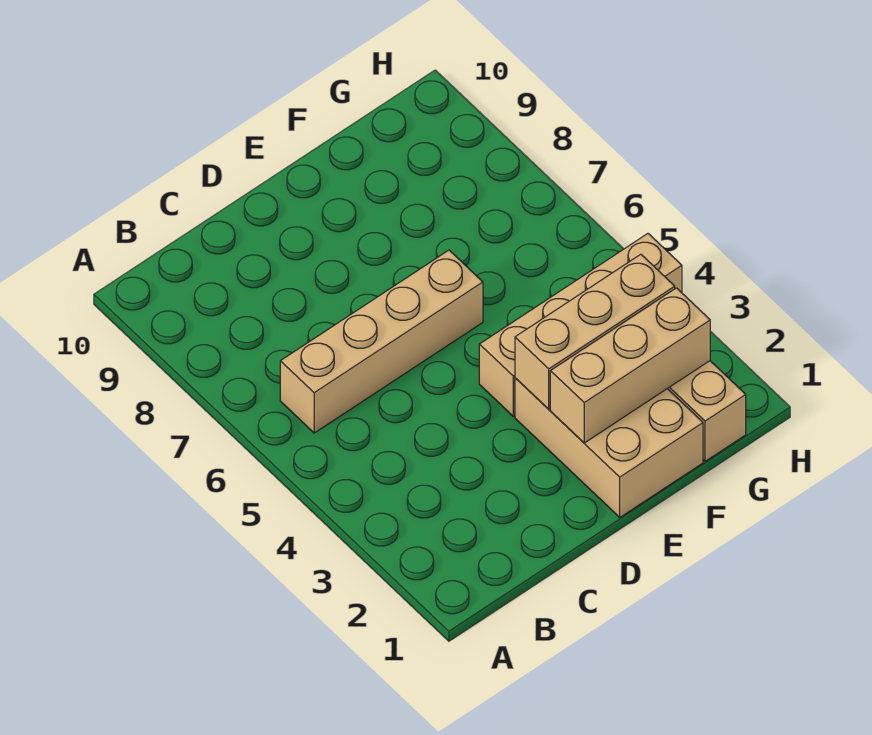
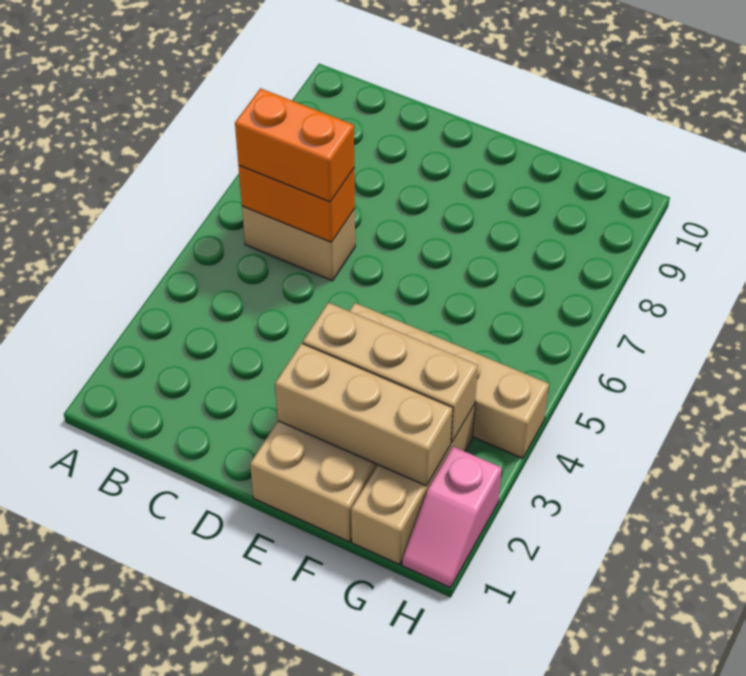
tan 1x4 brick [280,250,483,433] -> tan 1x2 brick [242,206,355,281]
none -> orange 1x2 brick [239,166,355,242]
none -> orange 1x2 brick [235,88,354,202]
none -> pink 1x2 slope [402,447,502,588]

